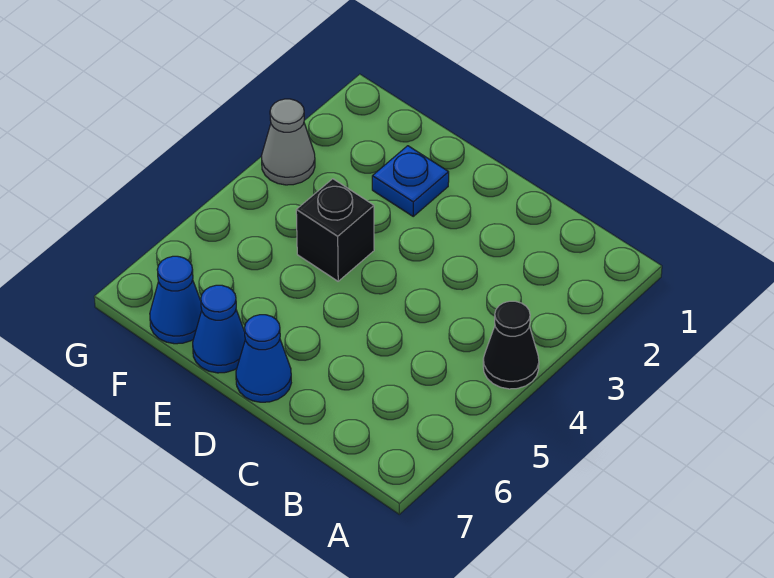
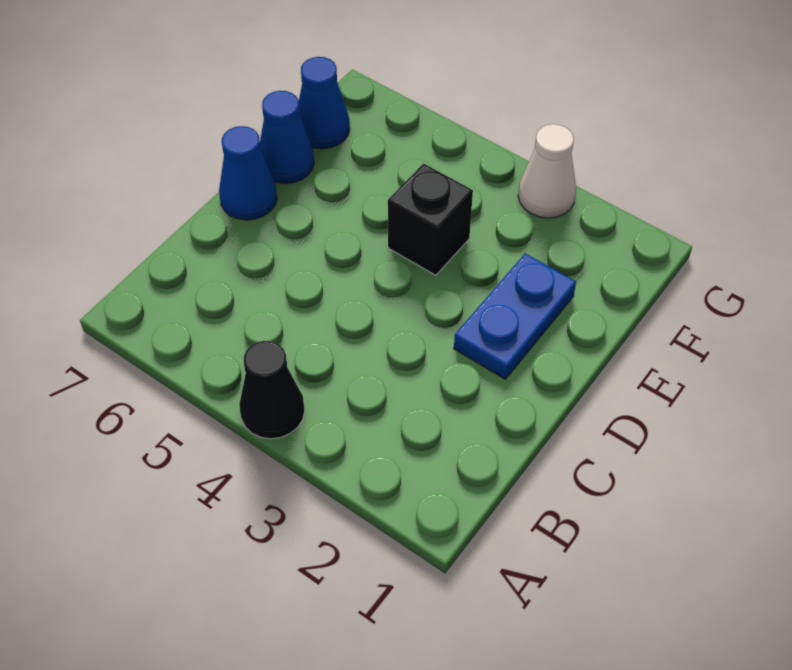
blue 1x1 plate [372,146,449,216] -> blue 1x2 plate [454,254,576,379]
grey 1x1 cone [261,99,315,185] -> white 1x1 cone [518,124,576,218]

